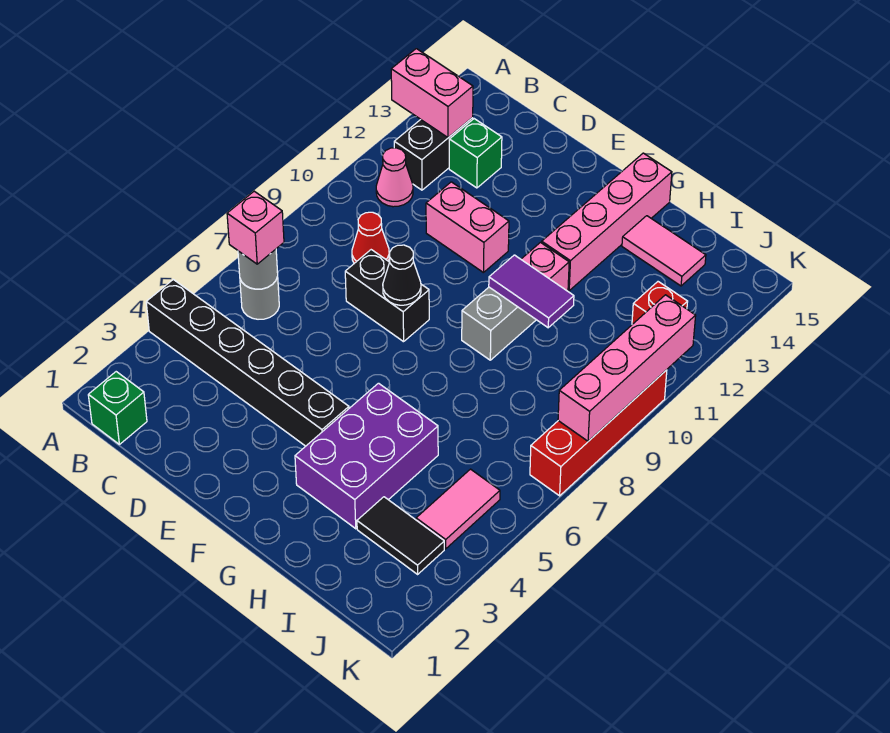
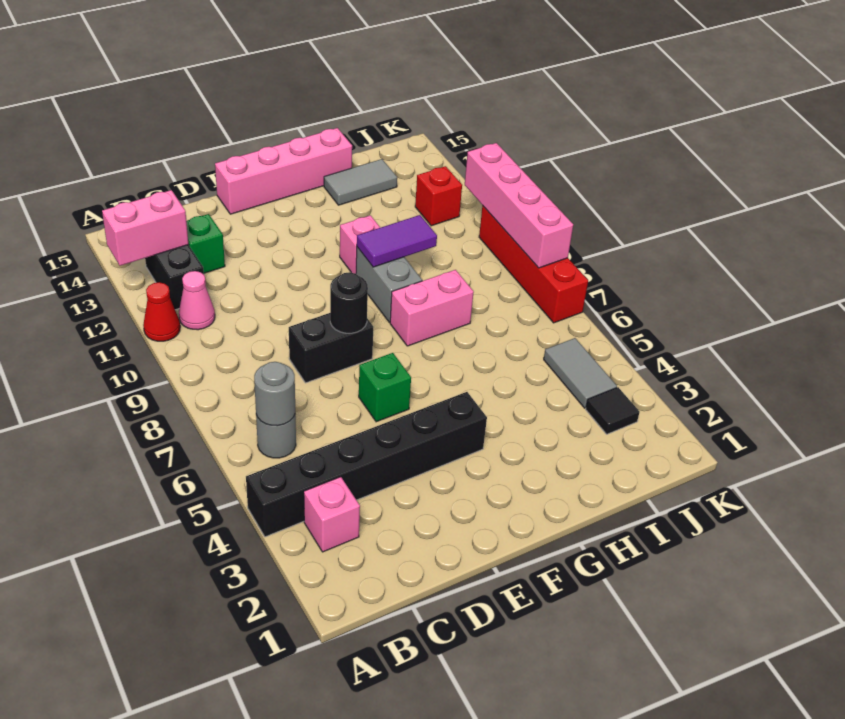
green 1x1 brick [88,372,147,444] -> green 1x1 brick moved to [359,353,411,422]
pink 1x1 brick [227,191,284,264] -> pink 1x1 brick moved to [304,477,360,552]
red 1x1 cone [352,212,389,263] -> red 1x1 cone moved to [143,282,180,341]
pink 1x2 brick [426,182,509,273] -> pink 1x2 brick moved to [390,270,474,346]
black 1x1 cone [383,245,421,305] -> black 1x1 round brick [330,272,368,333]
purple 2x3 brick [295,383,438,529] -> none
pink 1x4 brick [542,153,672,291] -> pink 1x4 brick turned to [215,128,352,214]
pink 1x2 tile [622,216,706,286] -> grey 1x2 tile [324,159,397,205]
black 1x2 tile [357,497,444,574] -> black 1x1 tile [586,387,640,434]
pink 1x2 tile [416,469,500,549] -> grey 1x2 tile [544,338,617,408]

